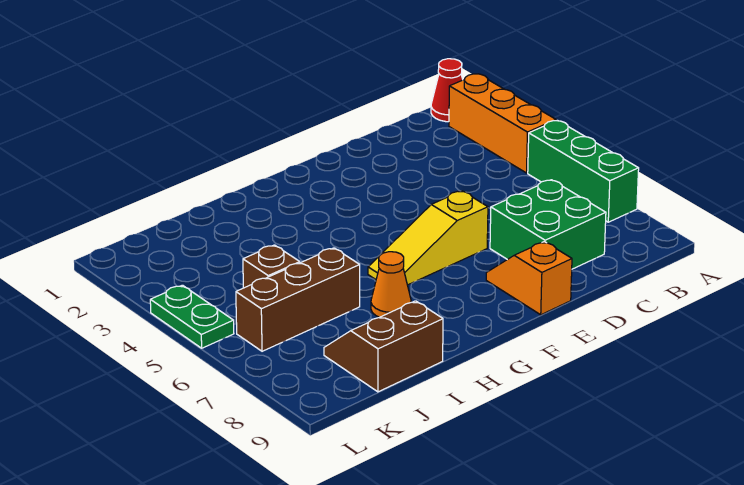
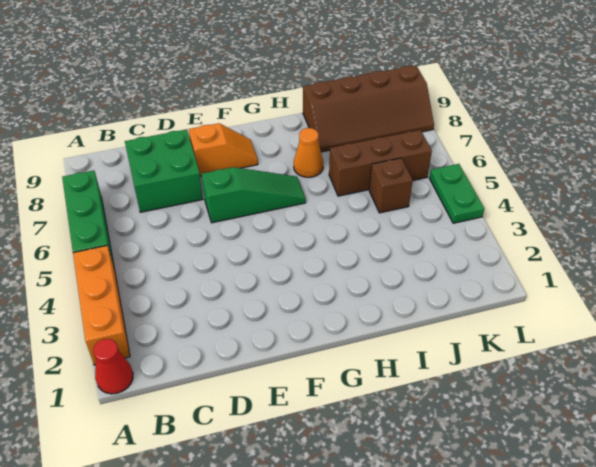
yellow 1x3 slope [368,191,488,285] -> green 1x3 slope [202,167,306,223]
orange 1x2 slope [486,242,572,315] -> orange 1x2 slope turned to [189,123,258,176]
brown 2x2 slope [324,301,443,392] -> brown 2x4 slope [303,65,434,152]

